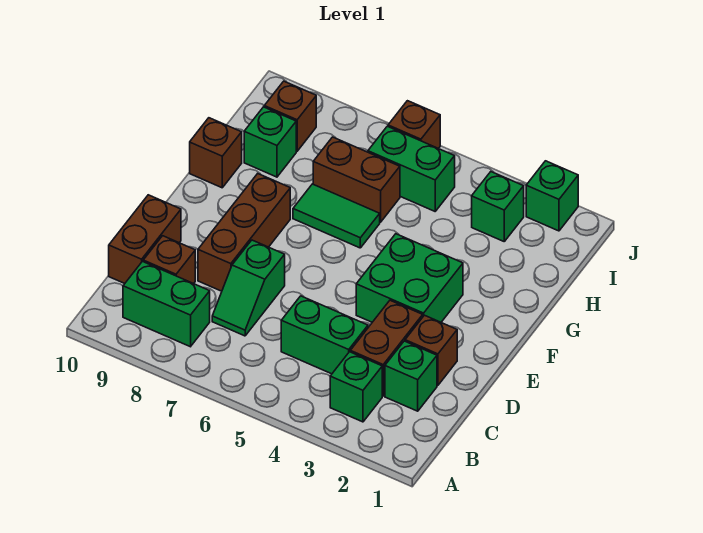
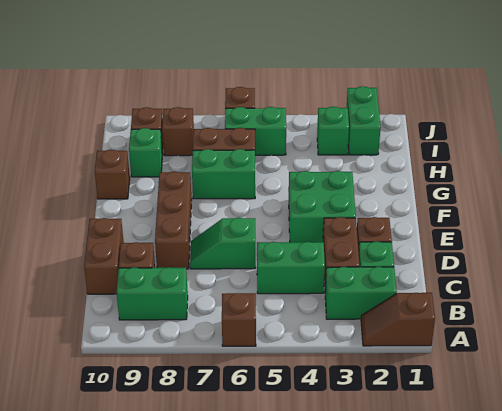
none -> brown 1x2 slope [361,293,435,346]
none -> brown 1x1 brick [222,293,256,346]
green 1x1 brick [330,352,382,422] -> green 1x2 brick [325,267,397,319]
green 1x2 slope [212,240,285,336] -> green 1x2 slope turned to [190,218,256,269]
green 1x2 tile [293,184,380,248] -> green 1x2 brick [192,149,255,199]
none -> brown 1x1 brick [162,107,194,156]
green 1x1 brick [526,161,578,231] -> green 1x2 brick [347,86,381,155]

